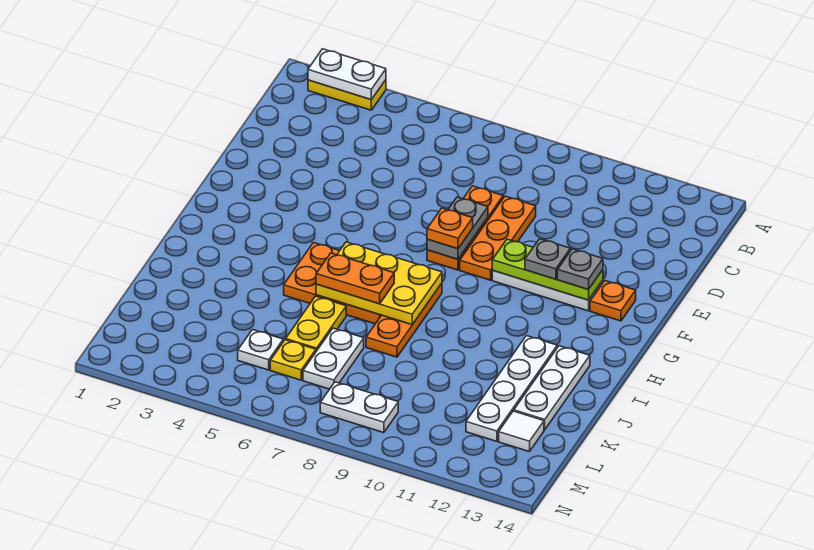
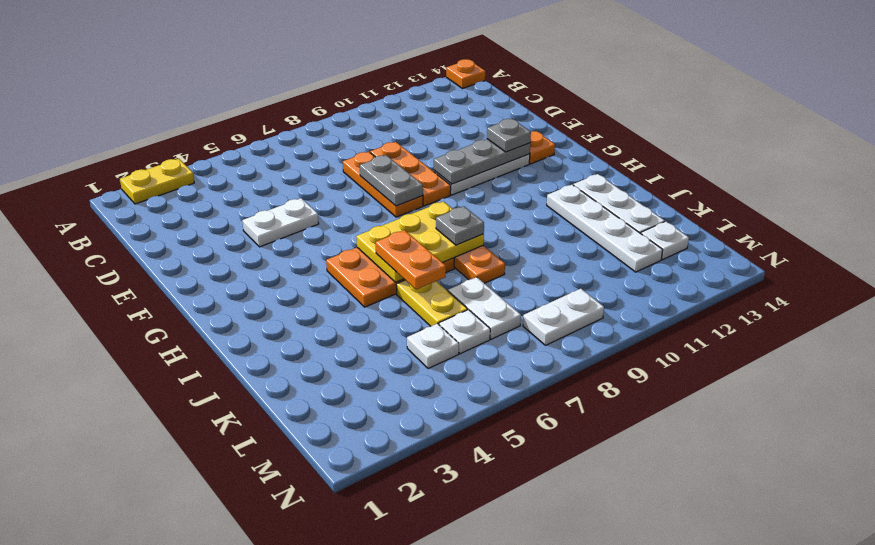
white 1x2 plate [308,49,386,100] -> white 1x2 plate moved to [242,198,319,247]
orange 1x1 plate [427,208,473,249] -> orange 1x1 plate moved to [446,59,485,89]
lime 1x3 plate [492,239,603,300] -> grey 1x3 plate [434,139,530,184]
grey 1x1 plate [525,239,570,279] -> grey 1x1 plate moved to [436,206,484,245]
orange 1x2 plate [316,253,394,304] -> orange 1x2 plate turned to [376,230,446,290]
yellow 1x1 plate [270,340,316,380] -> white 1x1 plate [439,310,490,354]
white 1x1 tile [499,411,544,452] -> white 1x1 plate [641,221,689,260]

